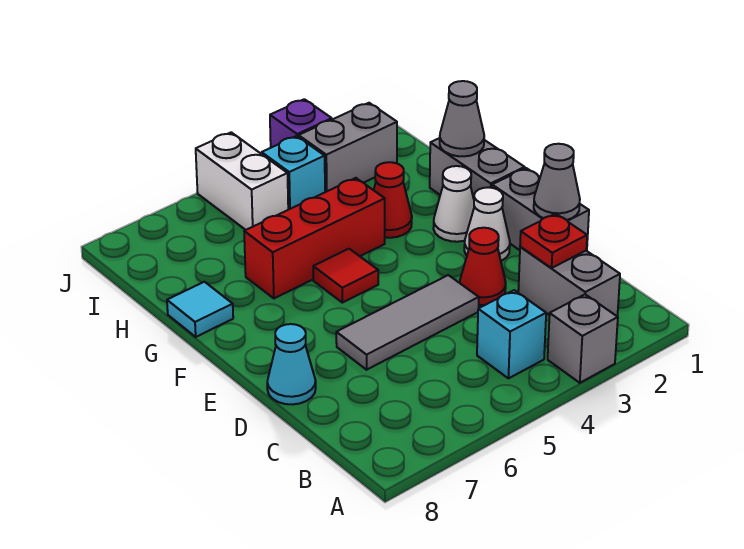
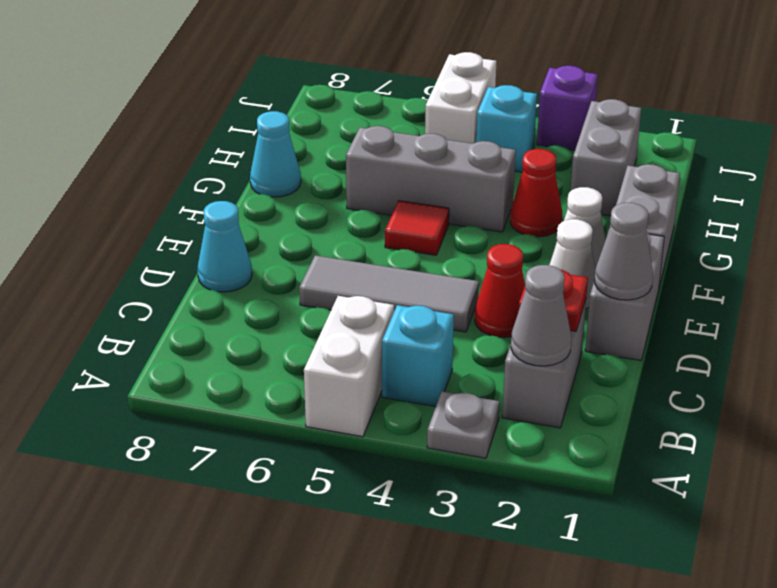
grey 1x1 brick [548,294,618,383] -> grey 1x1 plate [427,391,500,458]
none -> white 1x2 brick [304,296,394,437]
grey 1x1 cone [440,81,484,156] -> grey 1x1 cone moved to [511,265,571,366]
red 1x3 brick [244,178,385,298] -> grey 1x3 brick [346,126,516,232]
cyan 1x1 tile [167,282,233,337] -> cyan 1x1 cone [250,111,301,197]
grey 1x2 brick [299,103,397,192] -> grey 1x2 brick turned to [571,99,641,216]

